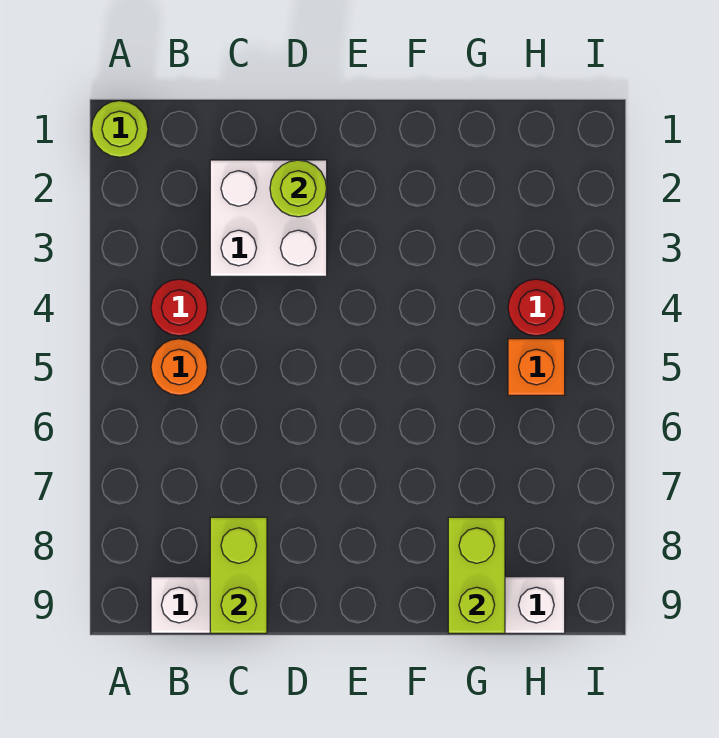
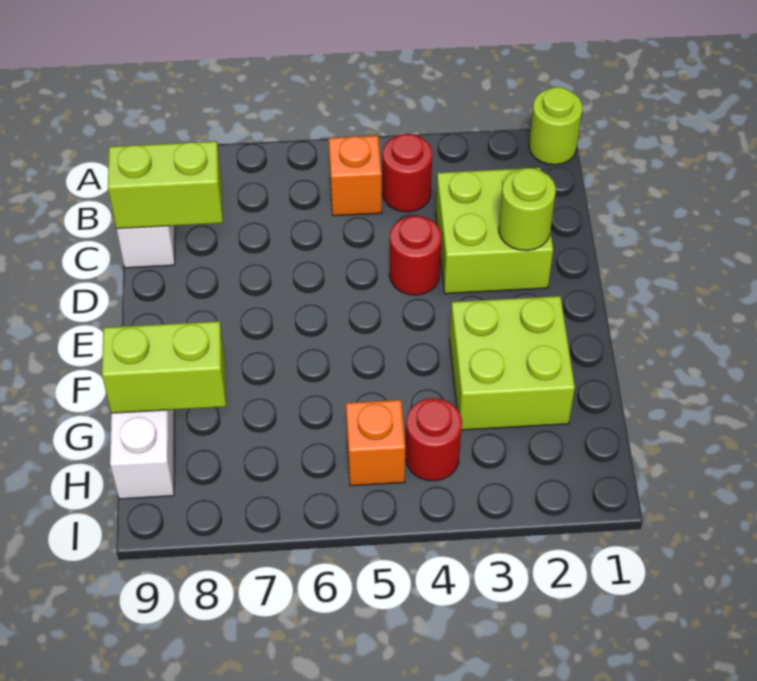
orange 1x1 round brick [151,339,207,395] -> orange 1x1 brick [329,136,382,216]
white 2x2 brick [210,160,327,276] -> lime 2x2 brick [436,168,553,294]
none -> red 1x1 round brick [389,216,442,295]
none -> lime 2x2 brick [449,296,575,430]

